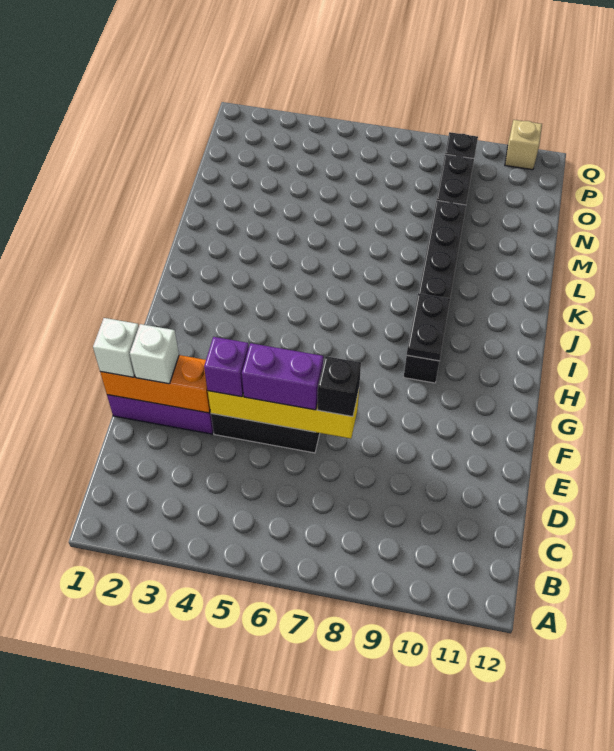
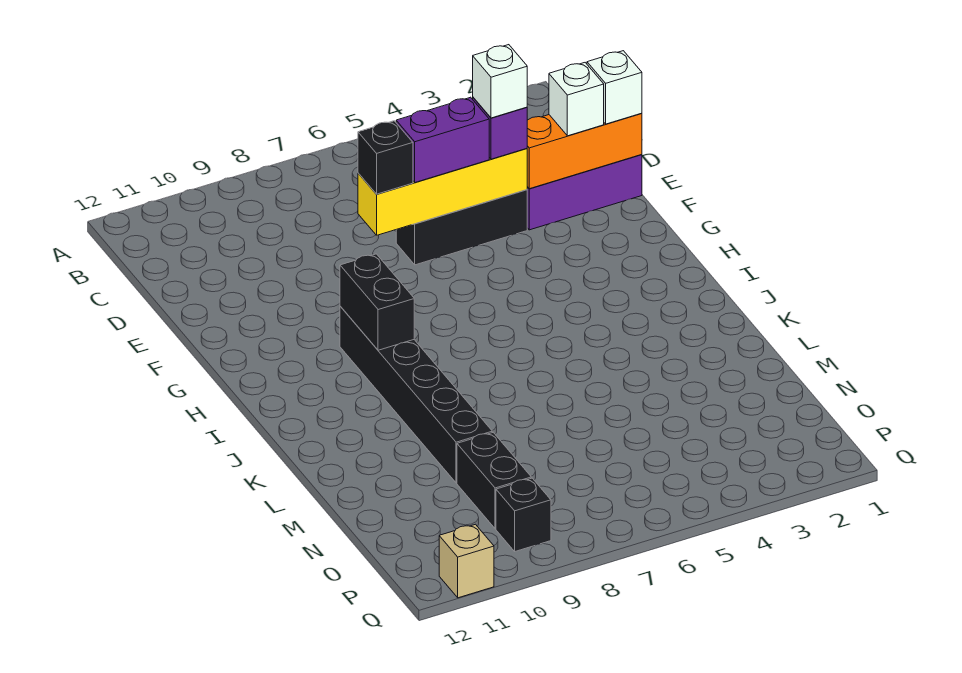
none -> white 1x1 brick [473,45,527,118]
black 1x2 plate [407,293,450,361] -> black 1x2 brick [340,254,414,350]

